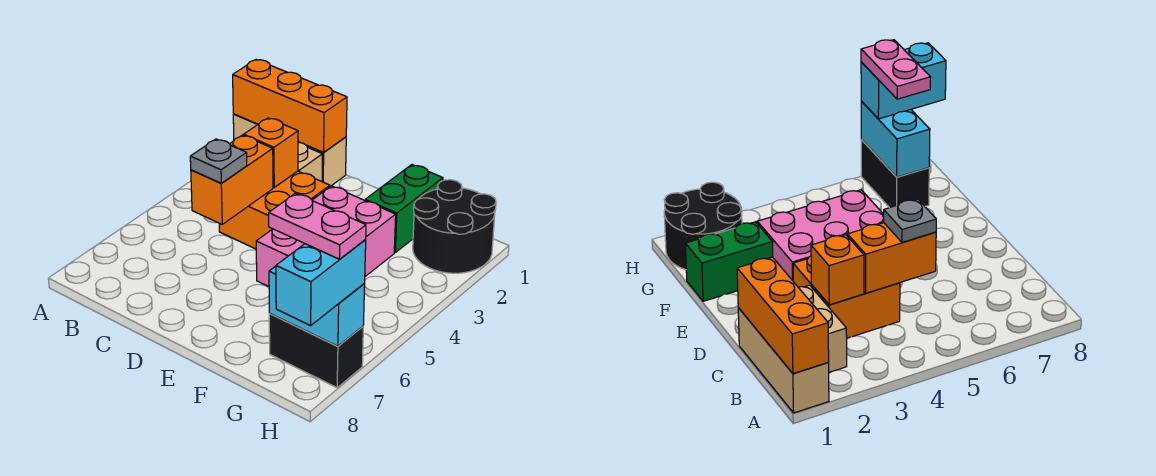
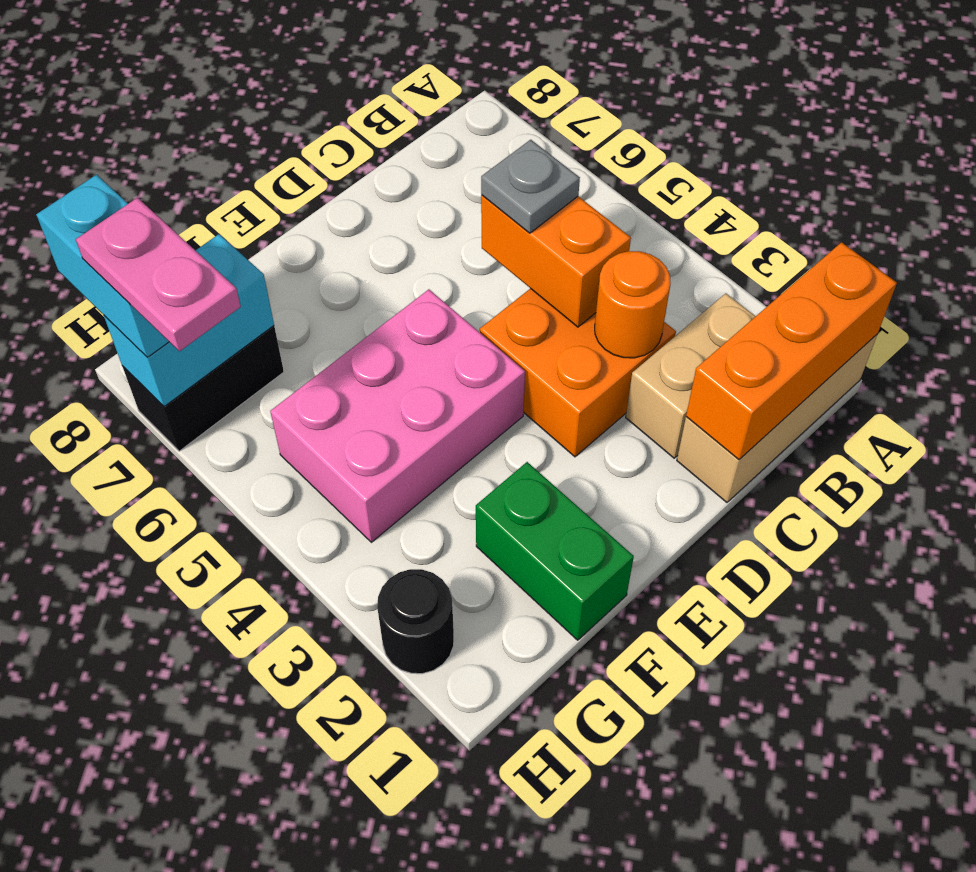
orange 1x1 brick [244,118,298,187] -> orange 1x1 round brick [595,251,671,358]
pink 2x3 brick [256,186,396,287] -> pink 2x3 brick turned to [270,290,525,542]
black 2x2 round brick [413,180,496,273] -> black 1x1 round brick [377,569,454,674]
pink 1x2 plate [269,193,366,259] -> pink 1x2 plate turned to [76,198,241,351]

